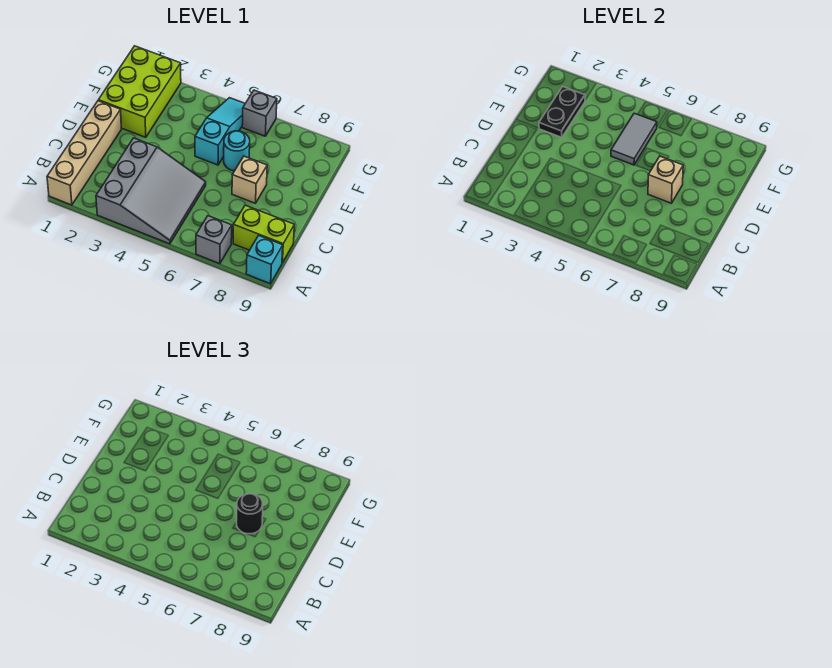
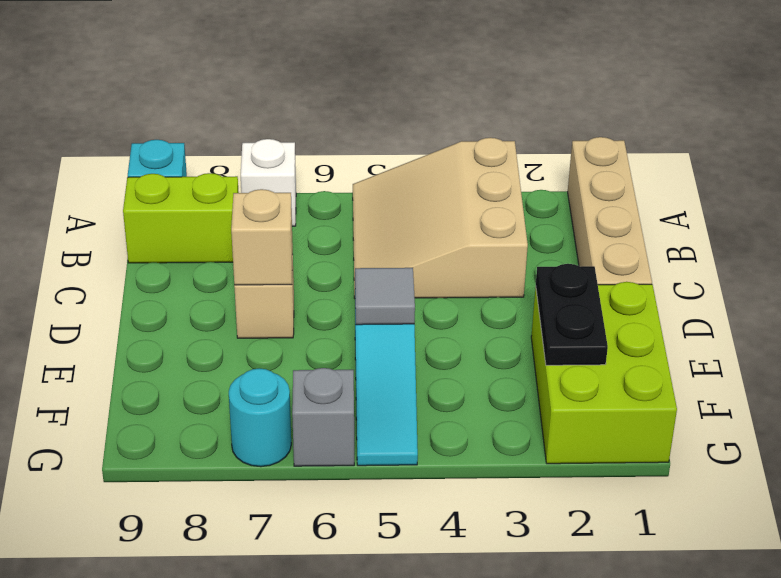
grey 3x3 slope [96,138,206,244] -> tan 3x3 slope [353,138,528,298]
grey 1x1 brick [196,216,232,264] -> white 1x1 brick [241,139,296,226]
black 1x1 round brick [236,494,263,534] -> none
grey 1x2 tile [611,113,657,165] -> grey 1x1 tile [355,268,415,325]
cyan 1x1 round brick [224,131,250,171] -> cyan 1x1 round brick moved to [229,368,291,467]

